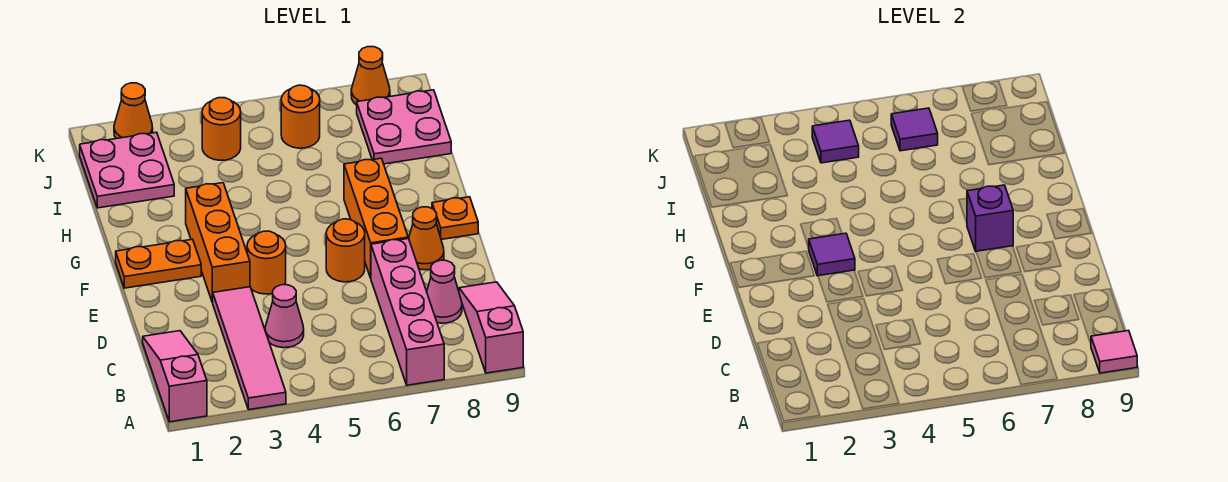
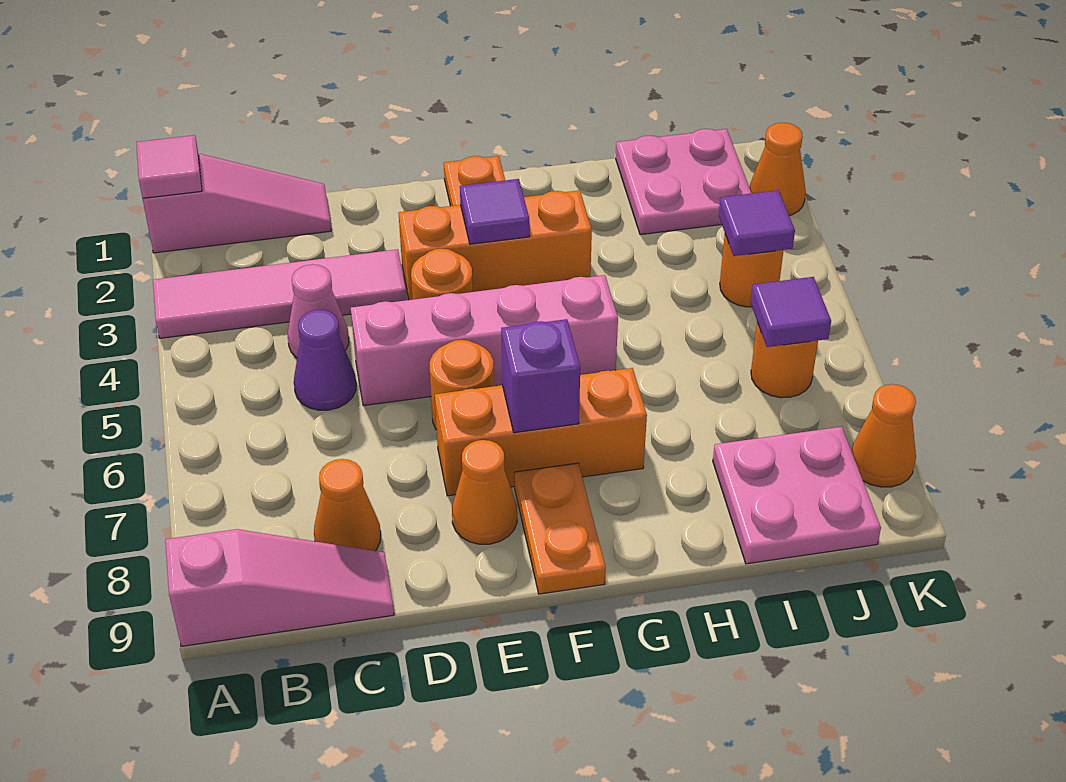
pink 1x4 brick [371,238,444,385] -> pink 1x4 brick moved to [351,275,618,406]
pink 1x1 tile [1091,330,1137,373] -> pink 1x1 tile moved to [136,135,202,198]
none -> purple 1x1 cone [294,310,356,410]
pink 1x1 cone [427,260,462,323] -> orange 1x1 cone [314,459,381,551]
orange 1x1 plate [432,197,478,239] -> orange 1x2 plate [515,463,606,594]

